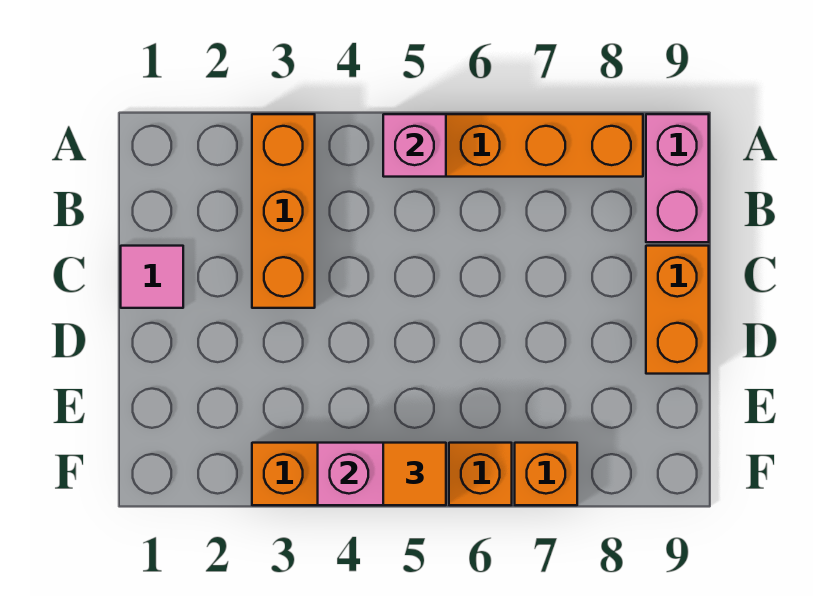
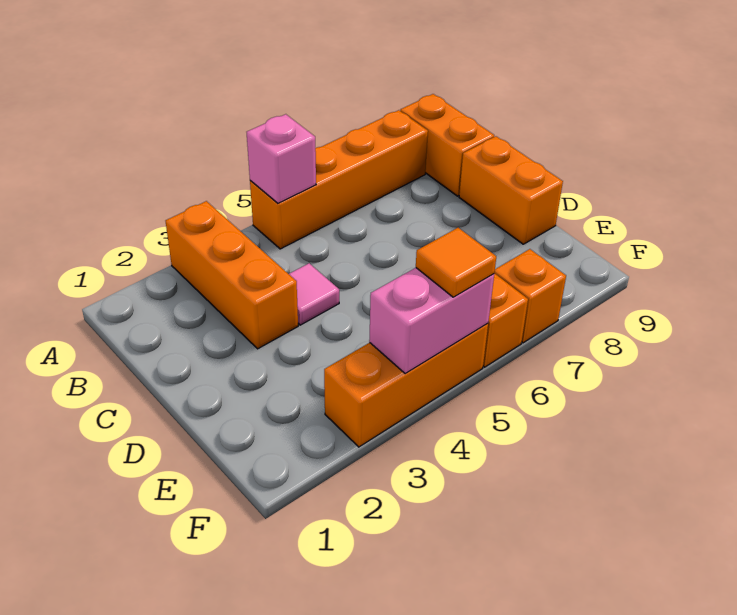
pink 1x2 brick [646,114,709,242] -> orange 1x2 brick [400,94,494,196]
pink 1x1 tile [121,246,183,308] -> pink 1x1 tile moved to [289,263,339,325]

